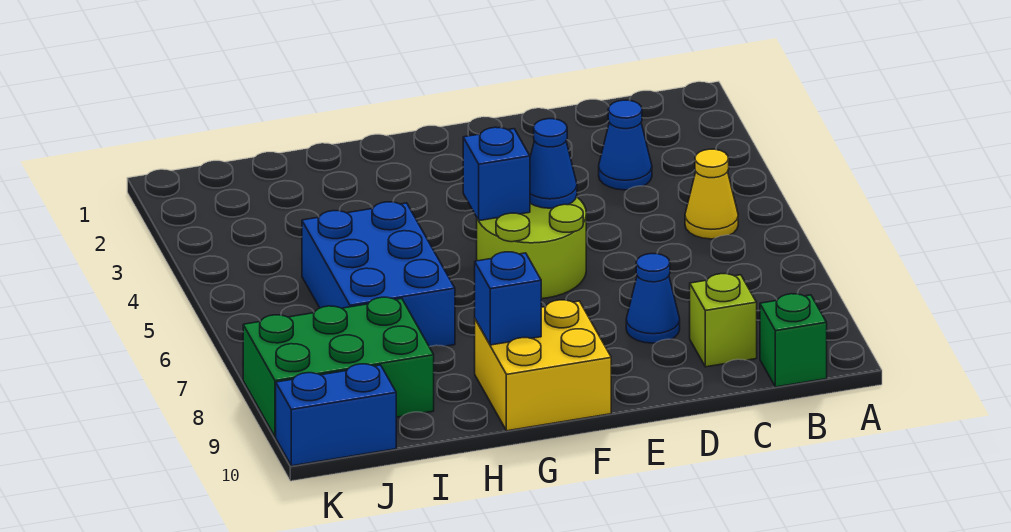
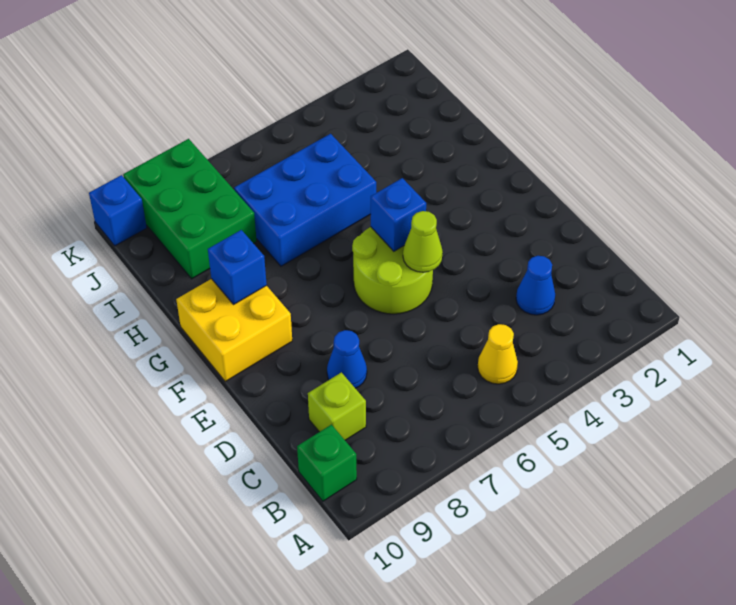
blue 1x1 cone [530,119,577,208] -> lime 1x1 cone [403,211,443,272]
blue 1x2 brick [276,364,396,466] -> blue 1x1 brick [89,175,147,246]

